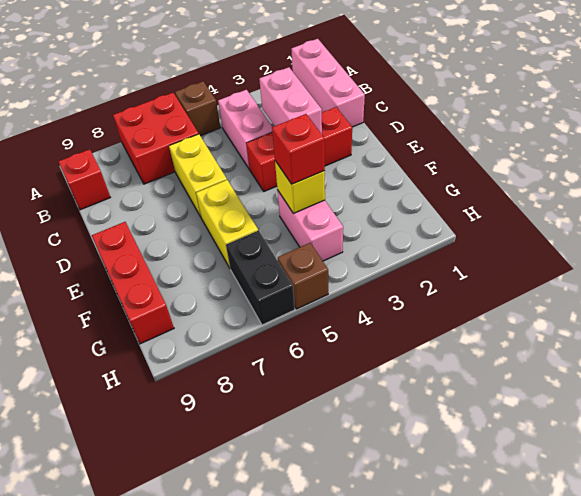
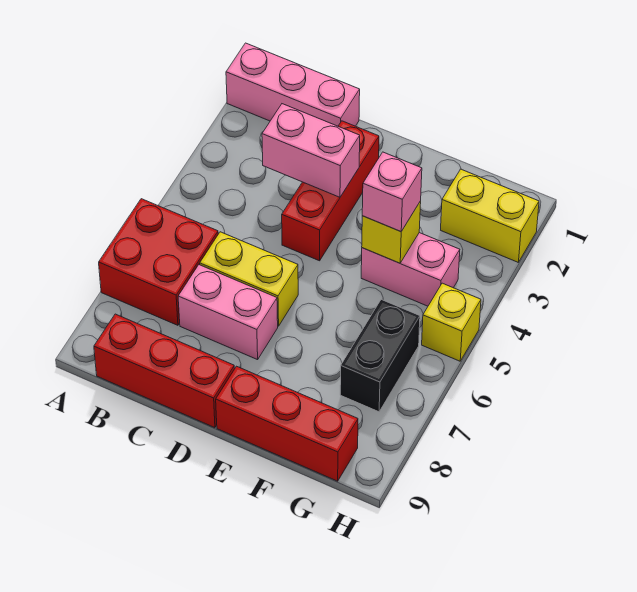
brown 1x1 brick [175,81,220,136] -> none
pink 1x2 brick [218,90,273,169] -> pink 1x2 brick moved to [178,265,278,360]
red 1x1 brick [59,149,110,210] -> red 1x3 brick [94,314,235,428]
yellow 1x2 brick [196,180,258,268] -> yellow 1x2 brick moved to [441,169,539,262]
red 1x1 brick [272,114,325,184] -> pink 1x1 brick [362,152,422,232]
black 1x2 brick [226,231,295,325] -> black 1x2 brick turned to [340,300,420,412]
brown 1x1 brick [278,243,328,309] -> yellow 1x1 brick [422,283,481,361]

